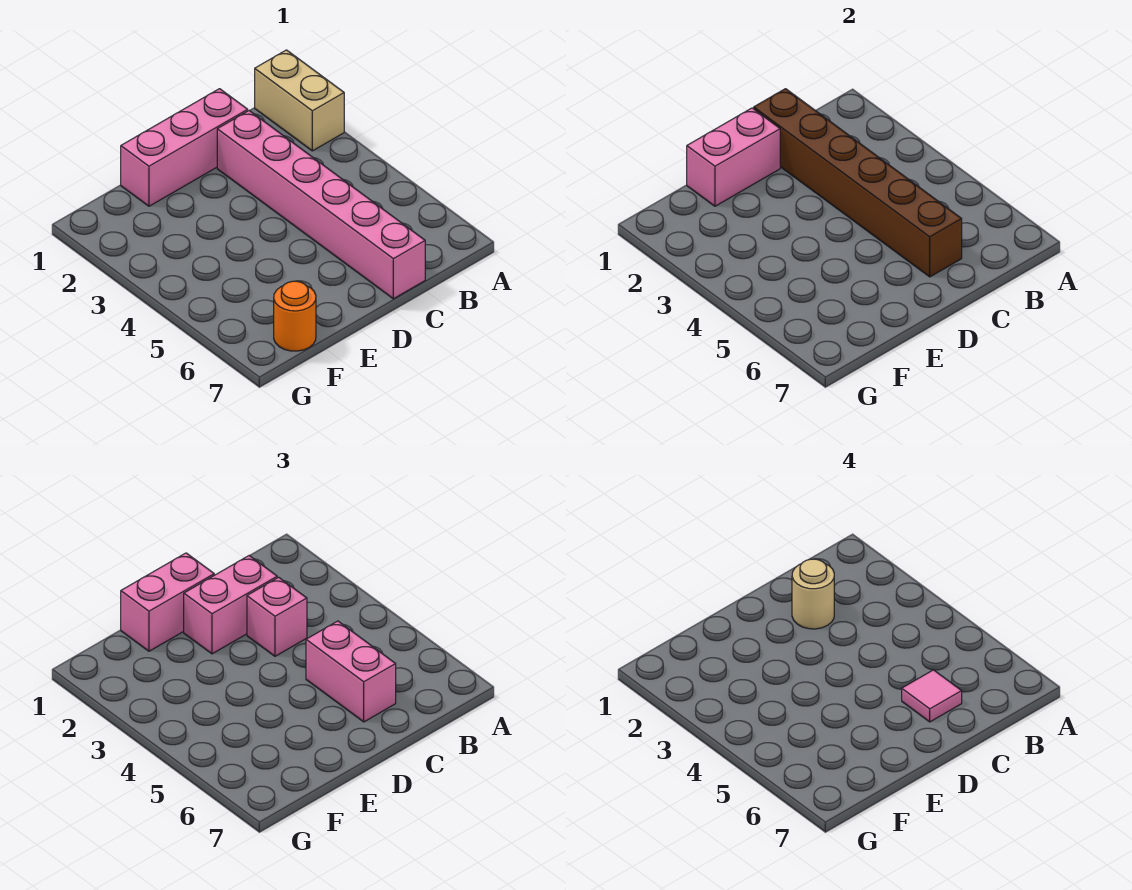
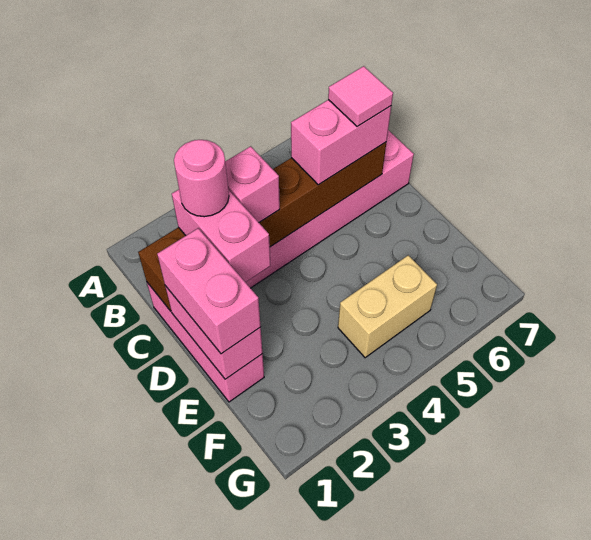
tan 1x2 brick [255,50,344,151] -> tan 1x2 brick moved to [338,255,437,358]
tan 1x1 round brick [792,559,834,629] -> pink 1x1 round brick [174,140,229,217]
orange 1x1 round brick [274,281,316,351] -> none

